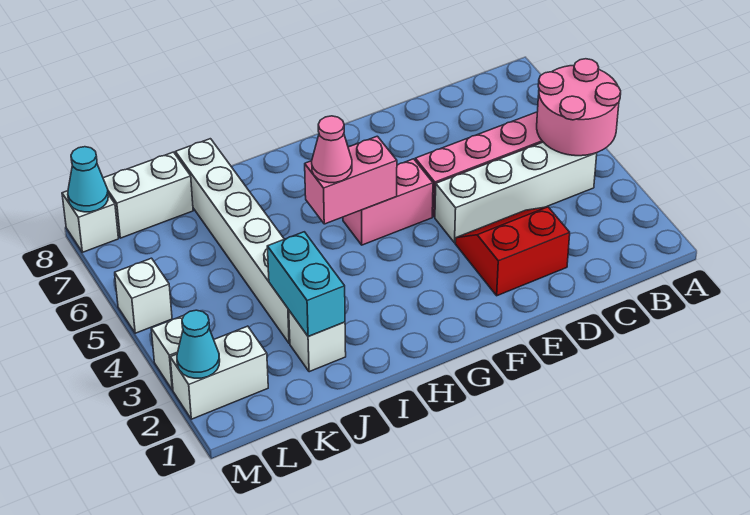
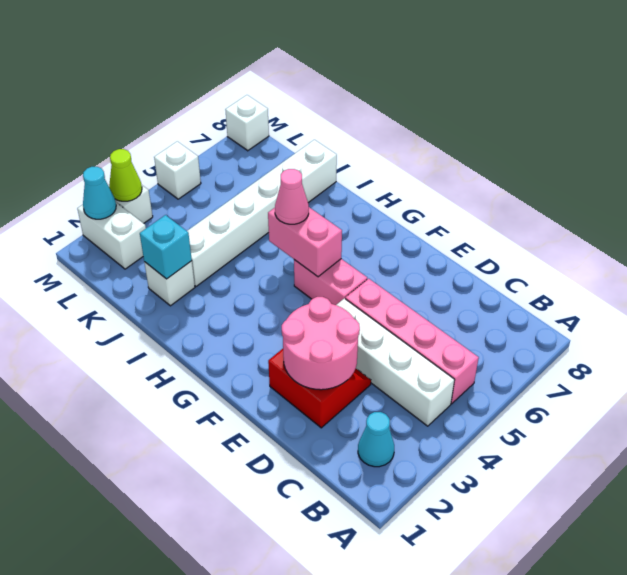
pink 2x2 round brick [537,59,621,156] -> pink 2x2 round brick moved to [282,297,360,390]
cyan 1x2 brick [267,232,345,337] -> cyan 1x1 brick [140,215,192,279]
white 1x2 brick [103,152,193,238] -> none
none -> lime 1x1 cone [109,149,142,201]
cyan 1x1 cone [68,147,108,212] -> cyan 1x1 cone moved to [358,412,394,467]

